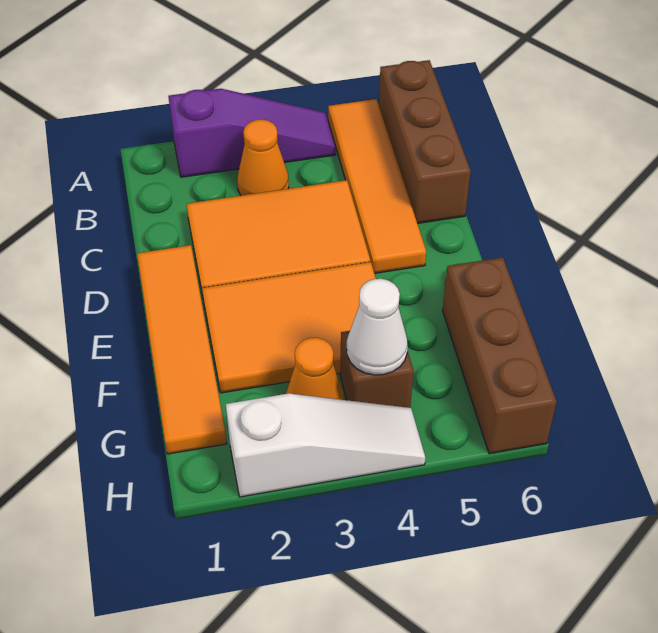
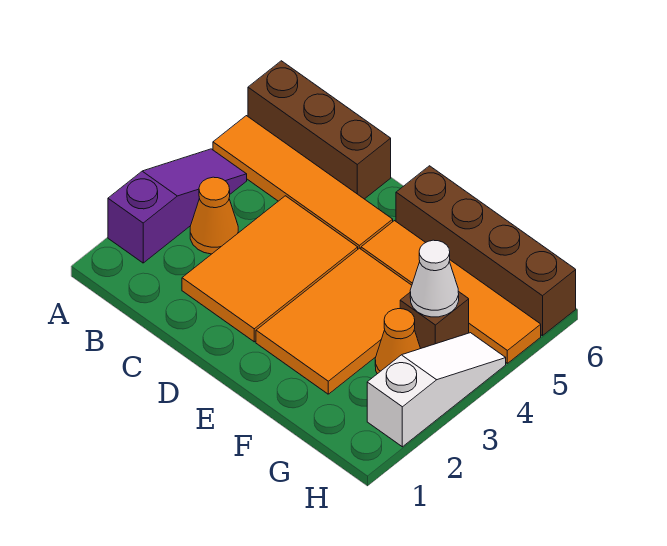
orange 1x4 tile [137,245,227,454] -> orange 1x4 tile moved to [361,221,541,363]
brown 1x3 brick [443,257,557,454] -> brown 1x4 brick [396,166,576,336]

